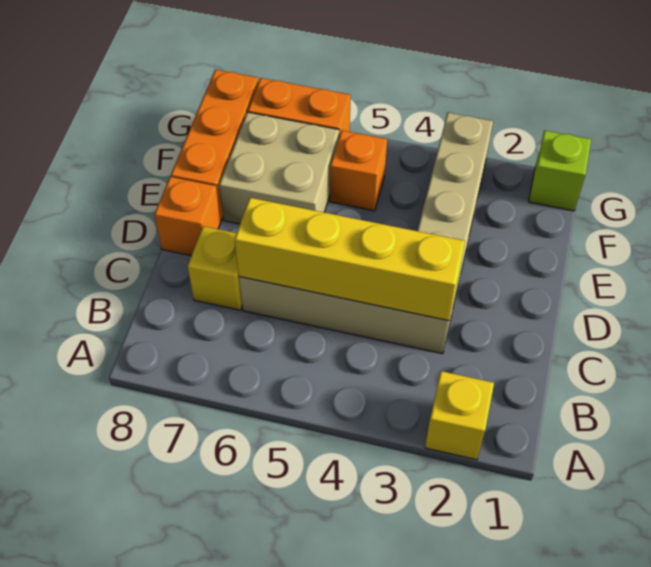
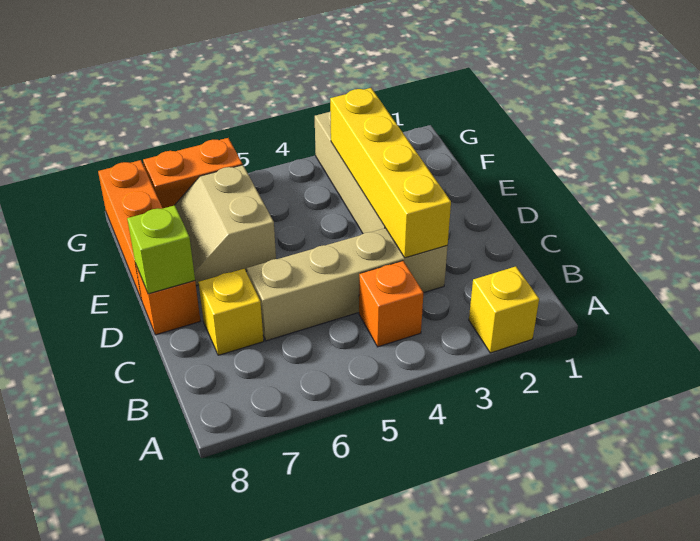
yellow 1x4 brick [235,198,465,321] -> yellow 1x4 brick turned to [330,88,451,258]
tan 2x2 brick [219,112,339,224] -> tan 2x2 slope [175,165,276,286]
orange 1x1 brick [330,130,387,211] -> orange 1x1 brick moved to [359,261,423,347]
lime 1x1 brick [529,130,591,211] -> lime 1x1 brick moved to [127,205,195,294]

